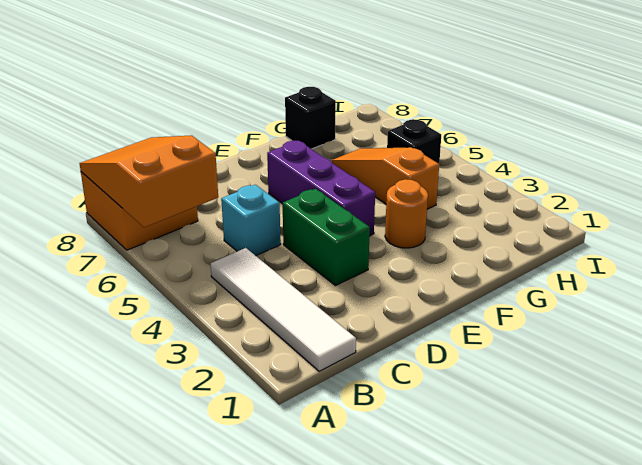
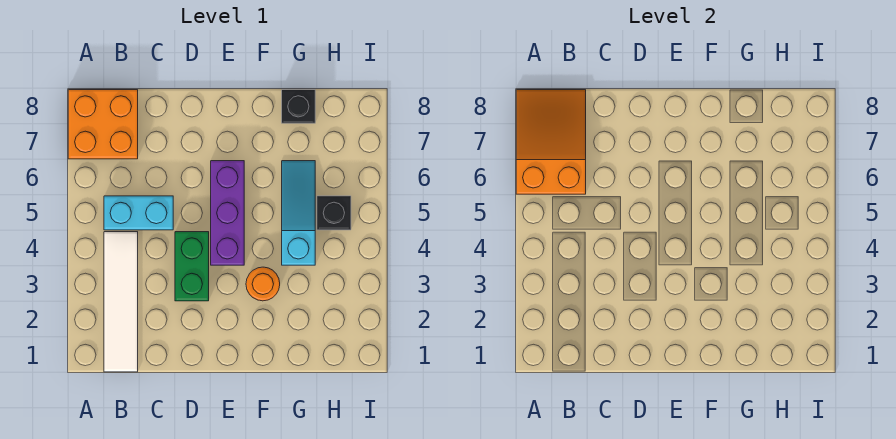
cyan 1x1 brick [221,185,281,256] -> cyan 1x2 brick [104,196,173,230]
orange 1x3 slope [332,147,439,209] -> cyan 1x3 slope [282,161,315,265]

